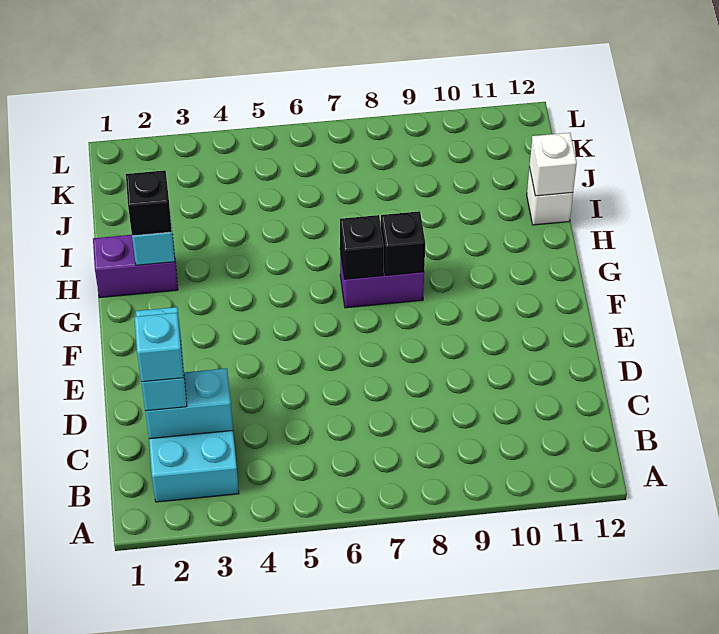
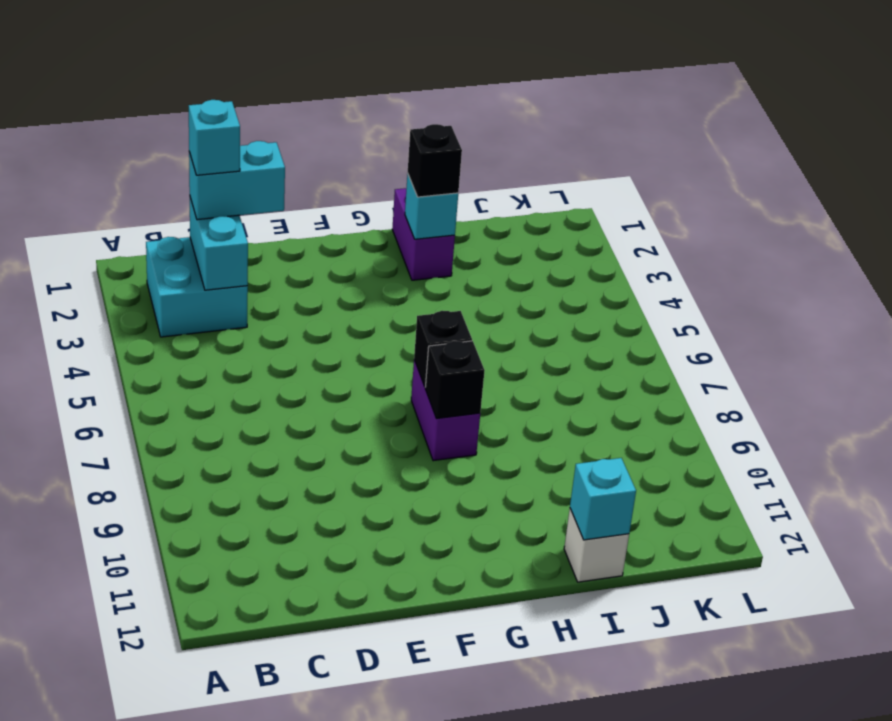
white 1x1 brick [529,133,577,196] -> cyan 1x1 brick [570,458,636,540]

